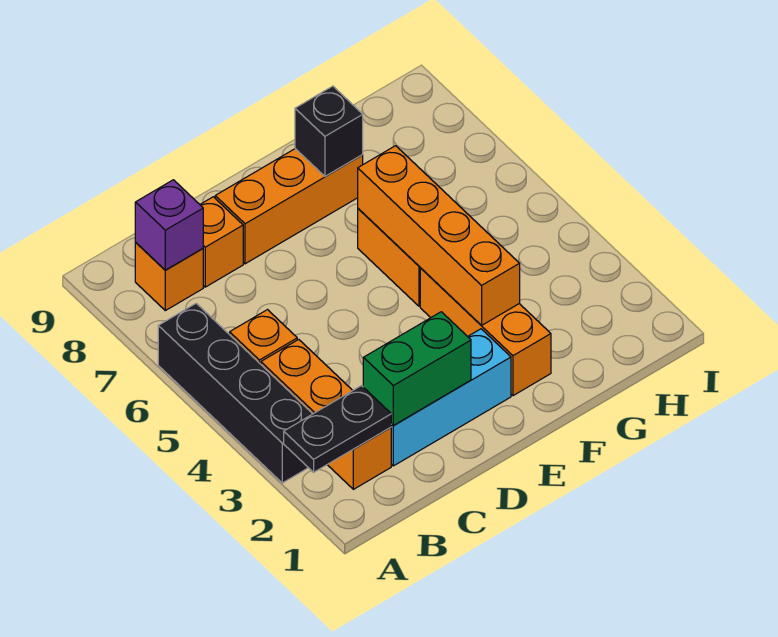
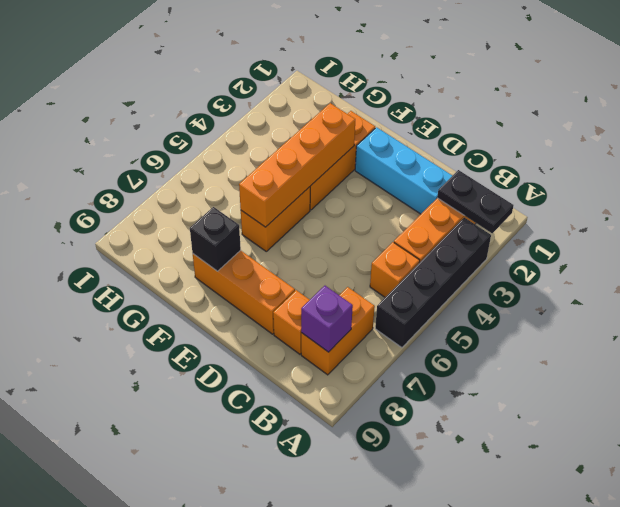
orange 1x1 brick [135,243,203,311] -> orange 1x2 brick [301,287,375,375]
green 1x2 brick [363,312,471,425] -> none

